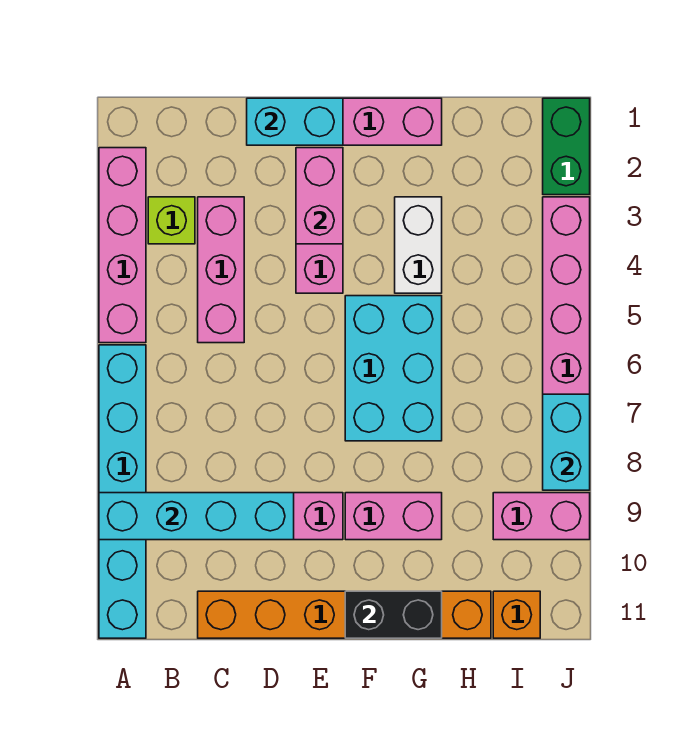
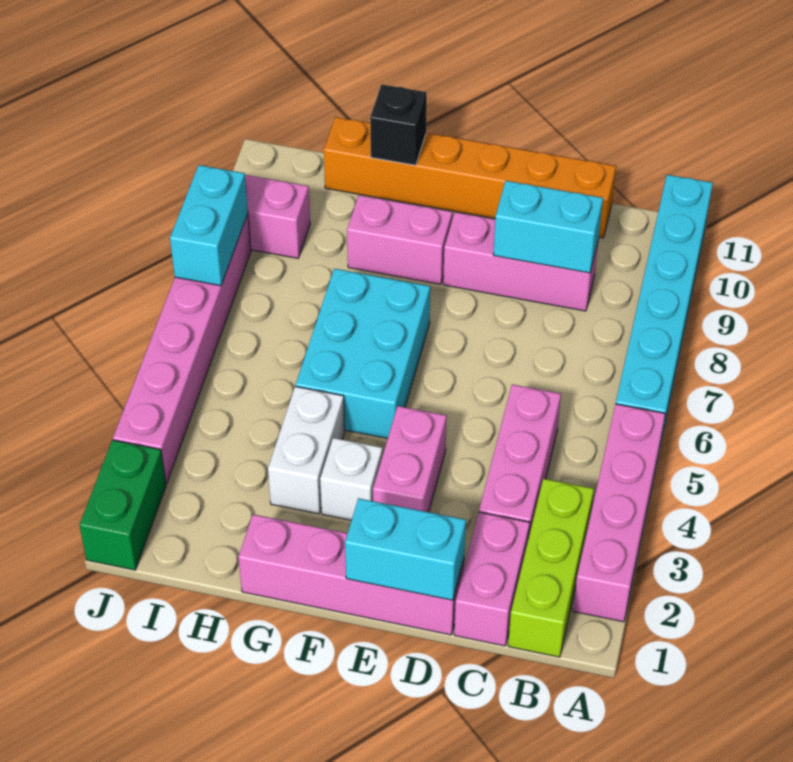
cyan 1x4 brick [99,493,294,540] -> cyan 1x2 brick [493,181,603,273]
lime 1x1 brick [148,197,195,244] -> lime 1x3 brick [508,479,594,657]
pink 1x2 brick [296,148,343,244] -> pink 1x2 brick moved to [454,512,530,646]
none -> white 1x1 brick [320,438,383,520]
black 1x2 brick [345,591,442,638] -> black 1x1 brick [370,84,427,165]
orange 1x1 brick [493,591,540,638] -> none

